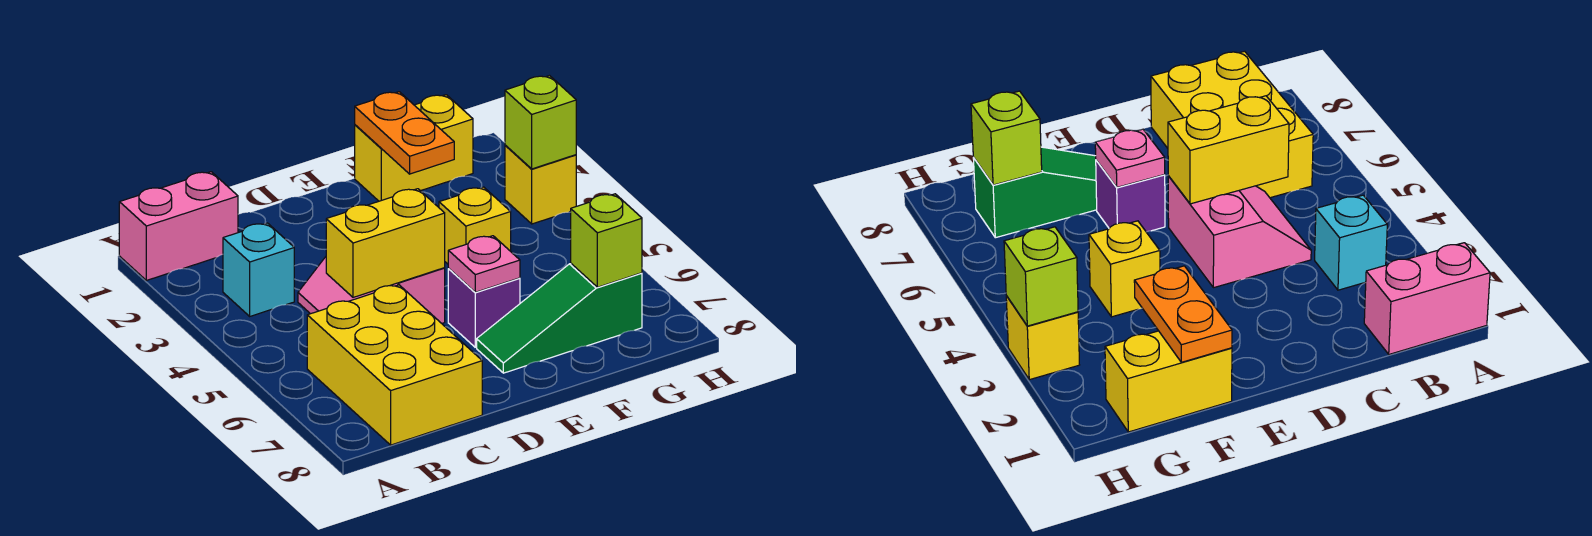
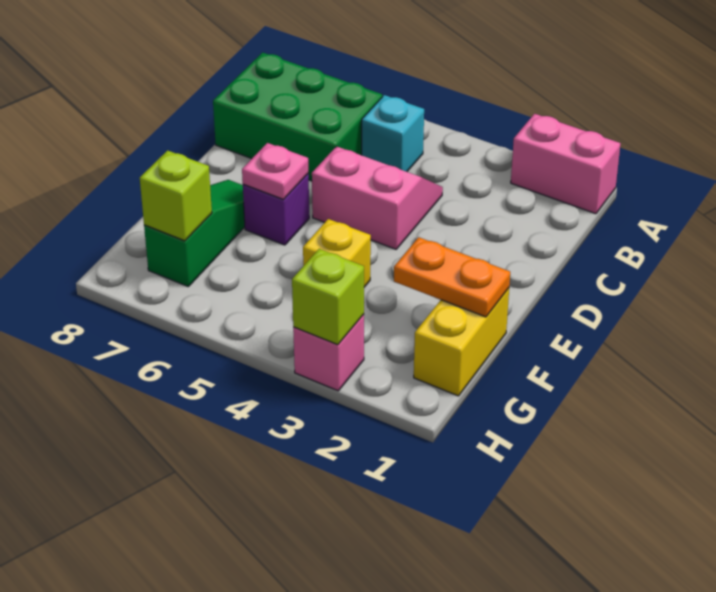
pink 1x2 brick [119,172,238,280] -> pink 1x2 brick turned to [511,114,621,214]
cyan 1x1 brick [223,223,294,316] -> cyan 1x1 brick moved to [362,95,424,172]
yellow 2x3 brick [307,285,482,445] -> green 2x3 brick [213,53,382,181]
yellow 1x2 brick [326,189,445,297] -> none
yellow 1x1 brick [505,145,576,224] -> pink 1x1 brick [293,314,364,391]

